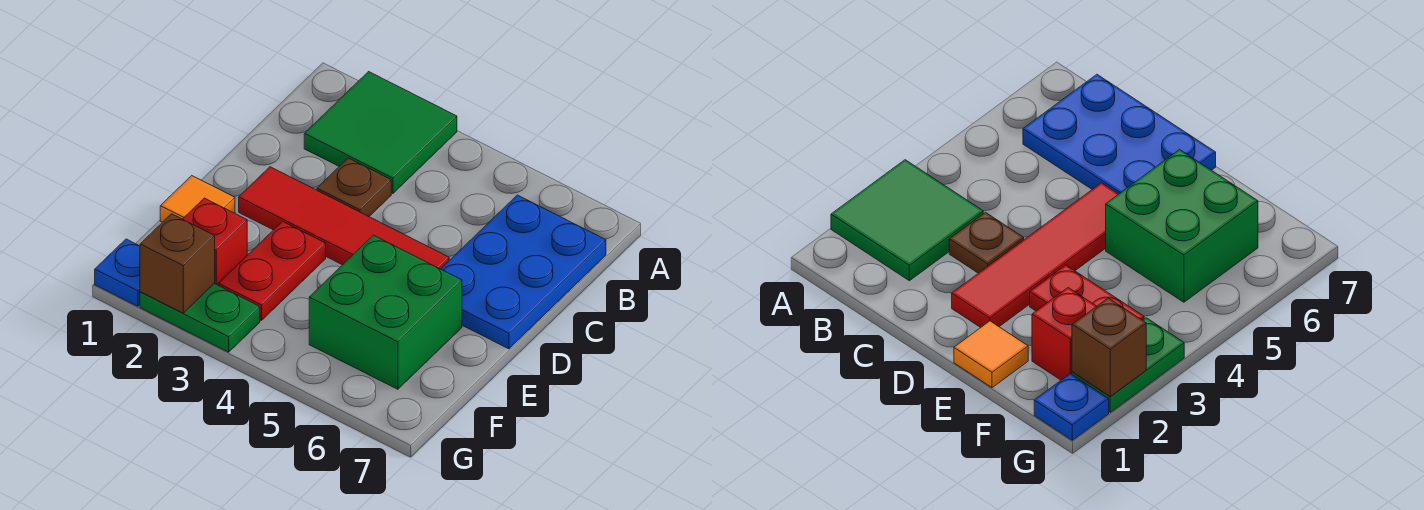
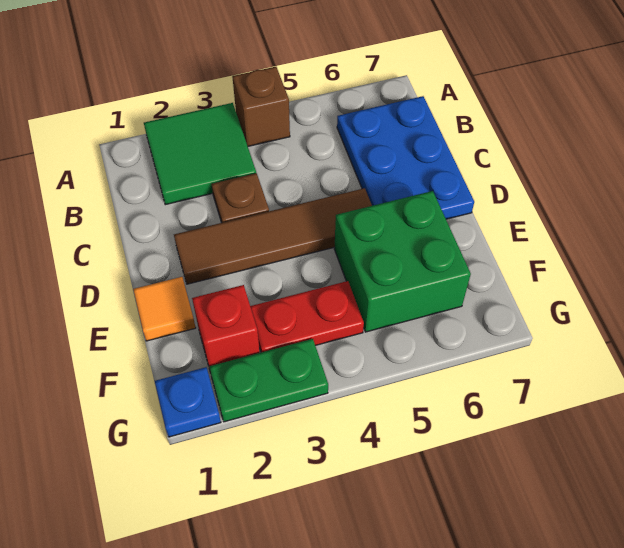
red 1x4 tile [239,167,449,269] -> brown 1x4 tile [174,188,372,284]
red 1x2 plate [218,221,326,320] -> red 1x2 plate turned to [250,281,364,352]
brown 1x1 brick [140,214,215,313] -> brown 1x1 brick moved to [232,67,290,146]

